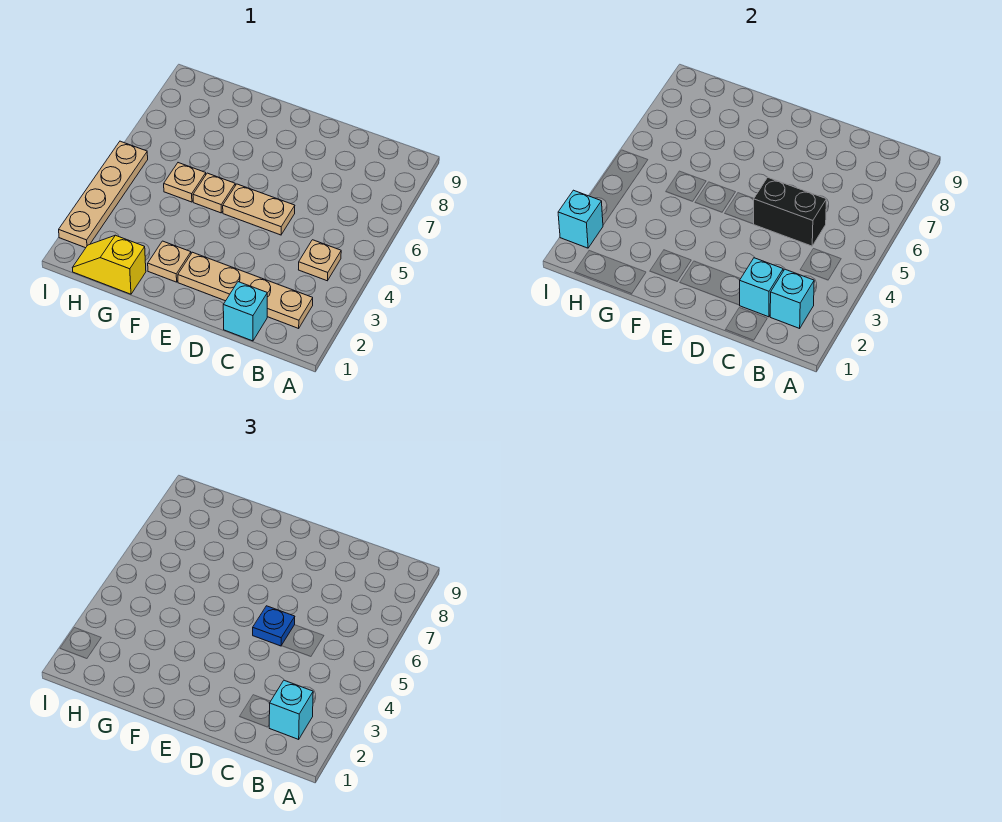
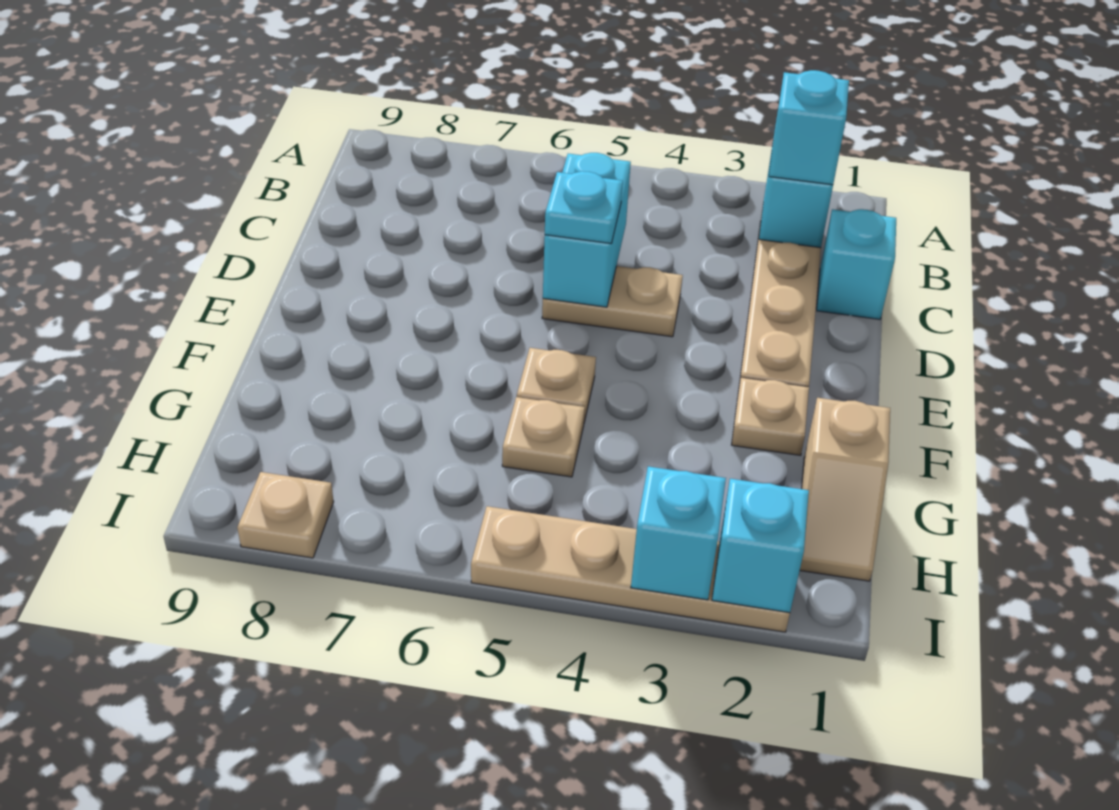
tan 1x1 plate [299,240,341,281] -> tan 1x1 plate moved to [237,472,334,558]
cyan 1x1 brick [740,258,783,317] -> cyan 1x1 brick moved to [631,466,726,600]
black 1x2 brick [754,177,826,246] -> cyan 1x2 brick [543,153,631,307]
tan 1x2 plate [223,184,295,235] -> tan 1x2 plate turned to [542,266,683,337]
blue 1x1 plate [253,606,295,646] -> cyan 1x1 plate [545,171,623,244]
yellow 1x2 slope [72,235,146,294] -> tan 1x2 slope [800,398,890,581]

